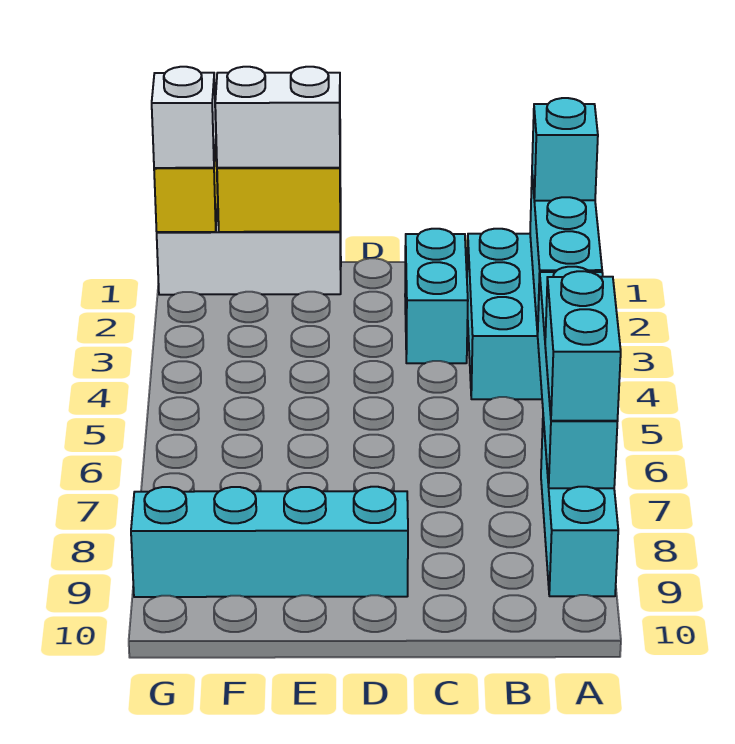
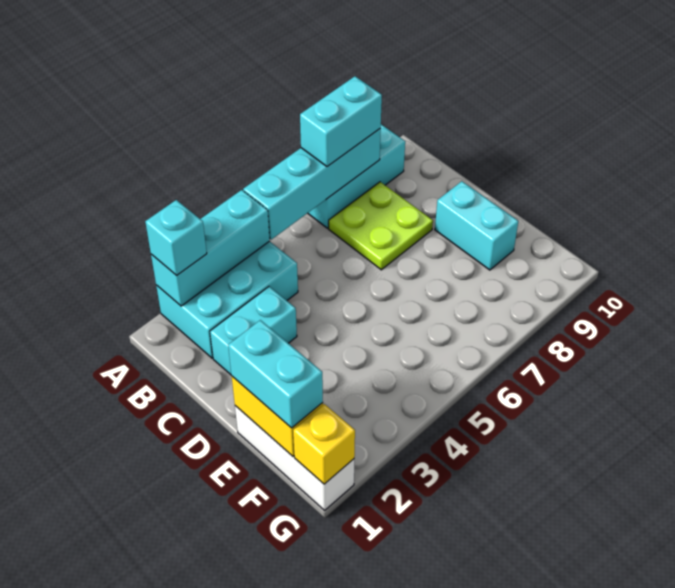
none -> lime 2x2 plate [329,182,433,270]
cyan 1x4 brick [131,487,408,597] -> cyan 1x2 brick [435,181,518,270]
white 1x2 brick [215,67,340,168] -> cyan 1x2 brick [228,320,323,428]
white 1x1 brick [152,67,216,168] -> none

